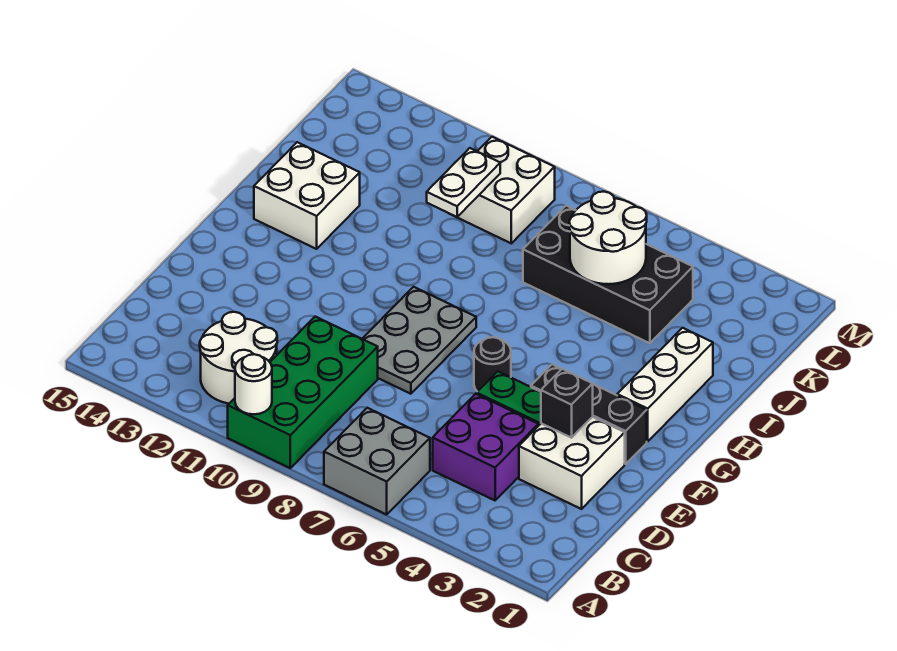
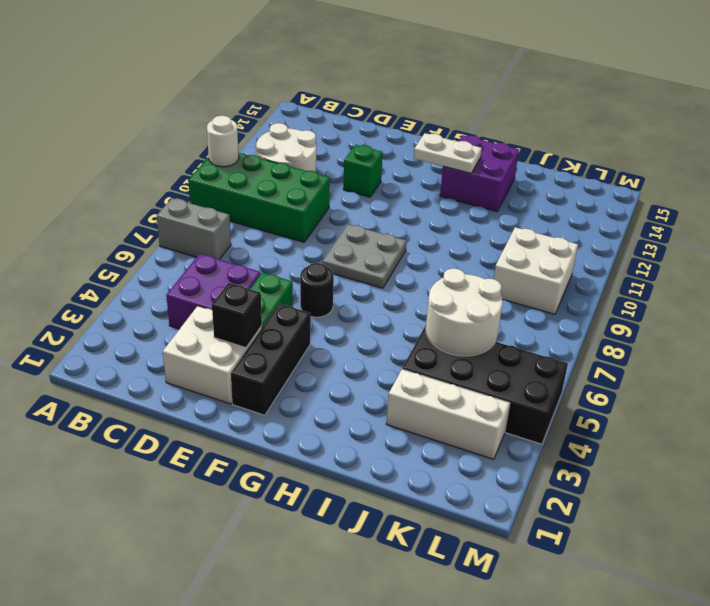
grey 2x2 brick [324,408,430,515] -> grey 1x2 brick [157,198,231,260]
grey 2x3 plate [363,287,476,394] -> grey 2x2 plate [323,224,407,288]
none -> green 1x1 brick [343,145,383,197]
white 1x3 brick [617,328,713,442] -> white 1x3 brick moved to [386,369,510,459]
white 2x2 brick [254,142,360,249] -> purple 2x2 brick [440,135,519,211]
black 2x4 brick [523,206,693,343] -> black 2x4 brick turned to [402,325,568,444]
white 1x2 plate [427,148,500,217] -> white 1x2 plate moved to [414,133,482,173]

